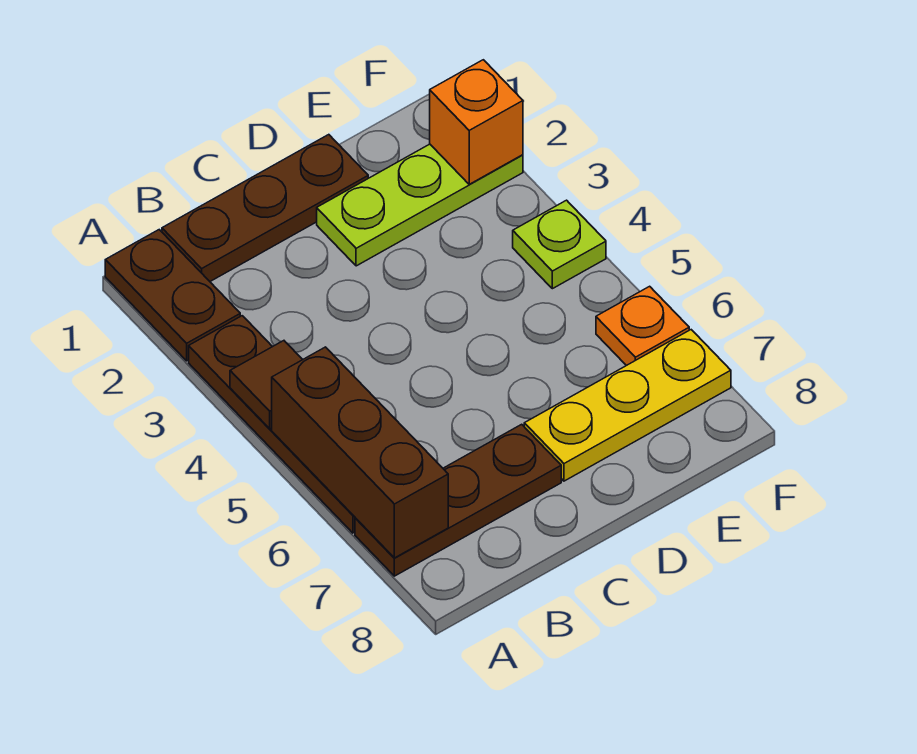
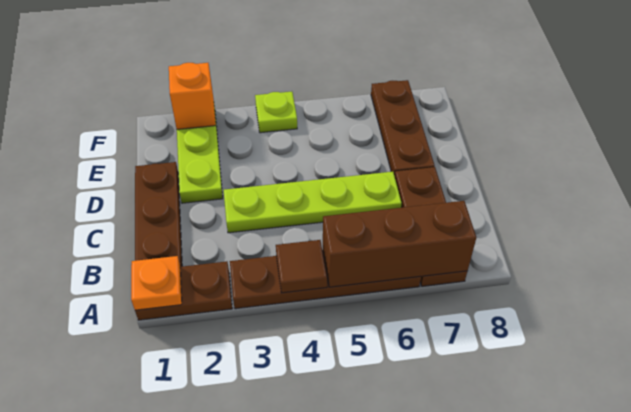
none -> lime 1x4 plate [224,172,402,233]
yellow 1x3 plate [524,330,731,481] -> brown 1x3 plate [371,80,435,176]
orange 1x1 plate [596,286,689,366] -> orange 1x1 plate moved to [131,256,182,310]

